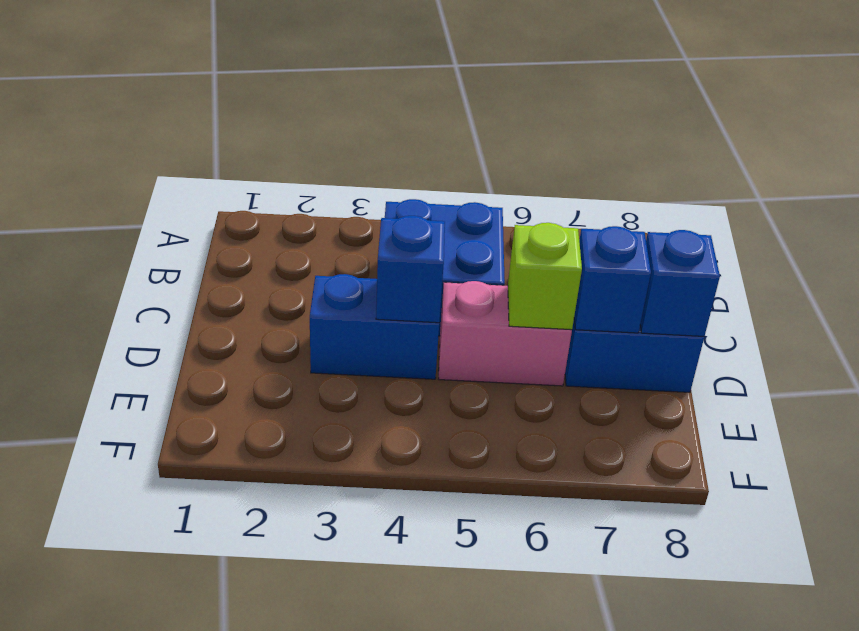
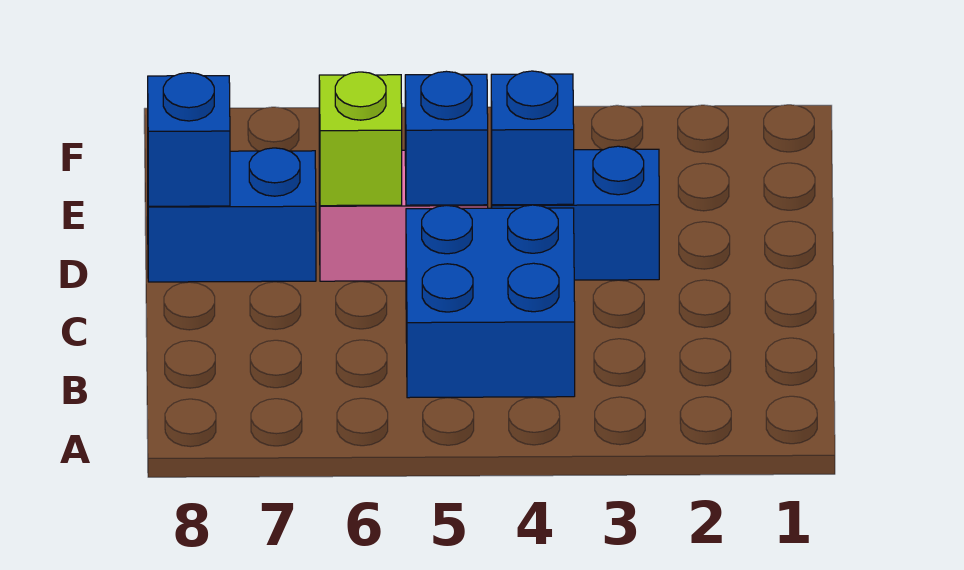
blue 1x1 brick [574,226,651,333] -> blue 1x1 brick moved to [405,71,488,205]

